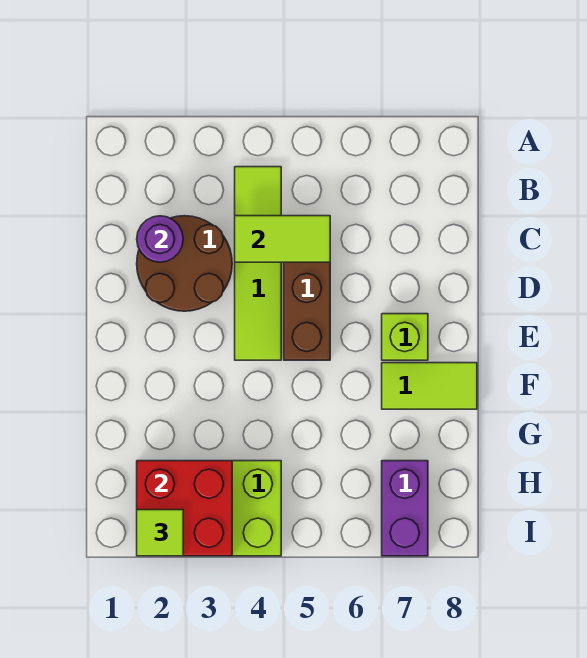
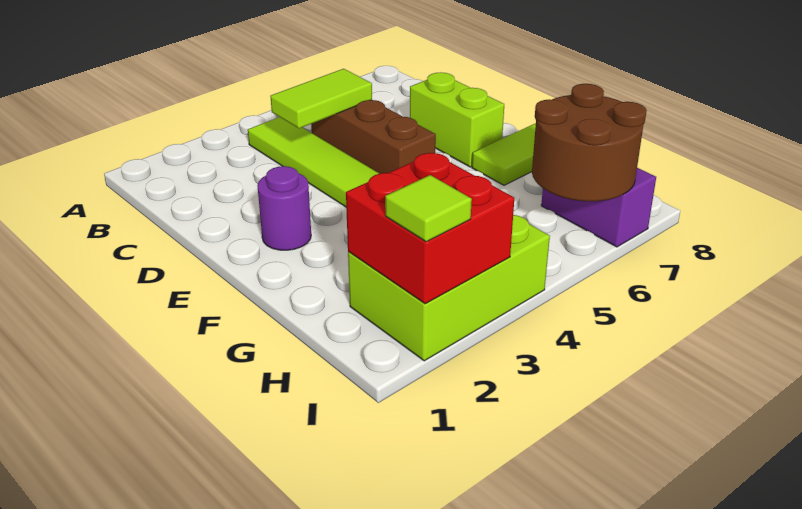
brown 2x2 round brick [137,216,232,311] -> brown 2x2 round brick moved to [532,84,647,201]
purple 1x1 round brick [137,216,183,262] -> purple 1x1 round brick moved to [257,166,311,250]
lime 1x1 brick [382,314,428,360] -> lime 1x2 brick [410,72,504,167]

